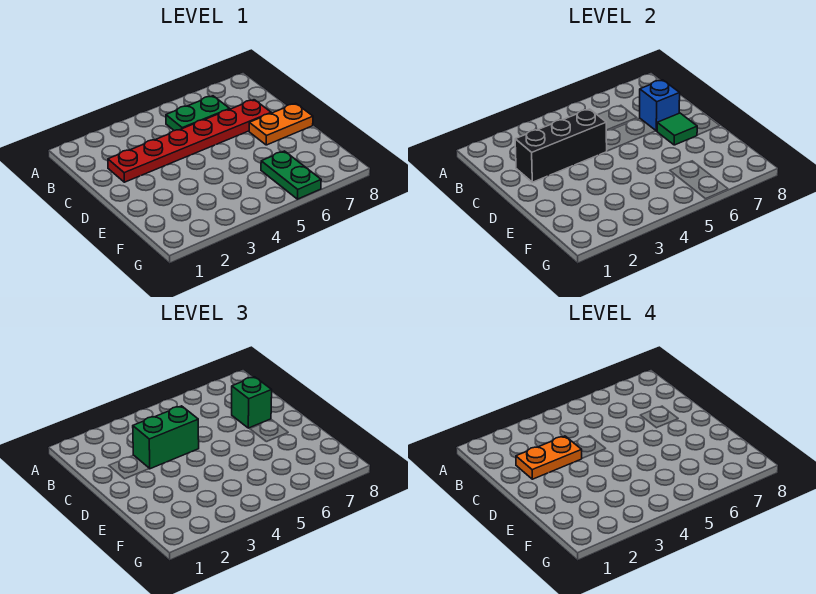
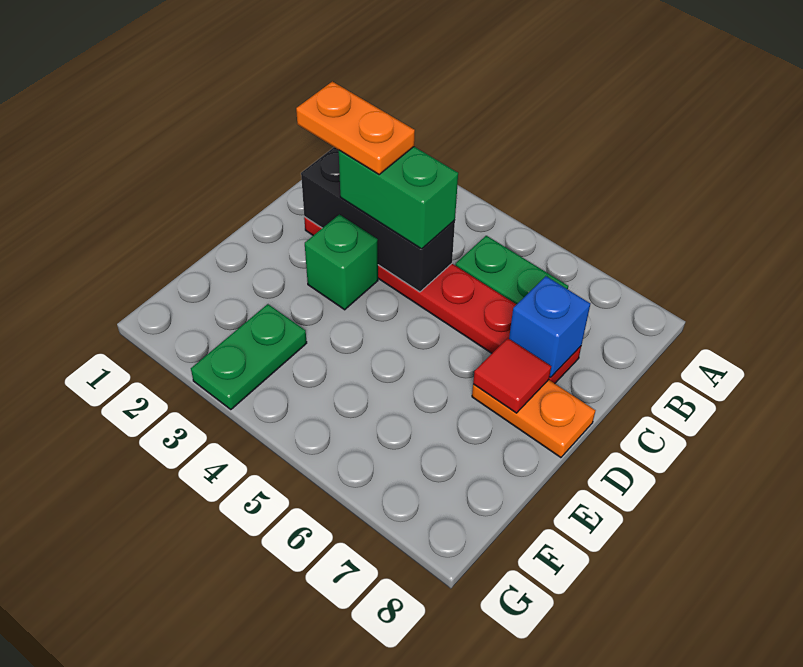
green 1x1 brick [232,377,272,428] -> green 1x1 brick moved to [305,214,378,310]
green 1x1 tile [657,113,697,145] -> red 1x1 tile [473,338,551,413]
green 1x2 plate [261,151,321,199] -> green 1x2 plate moved to [191,304,307,410]

